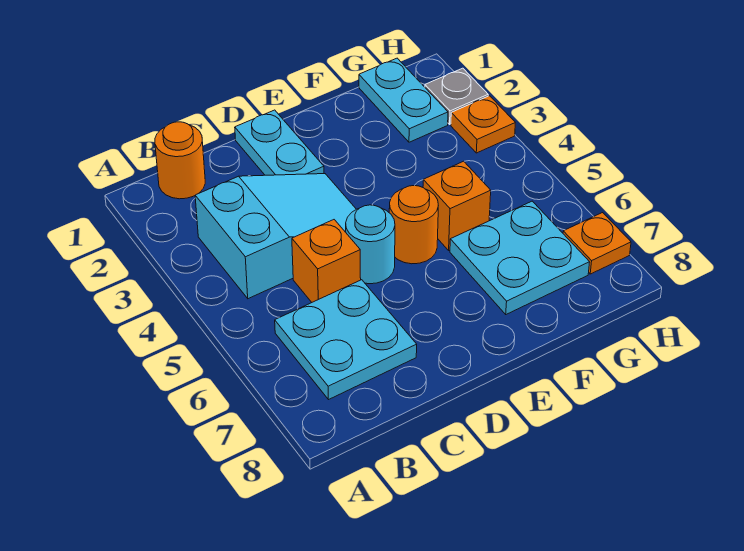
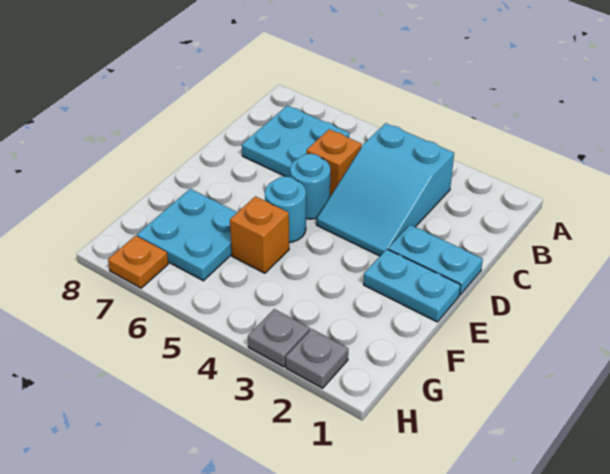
orange 1x1 round brick [155,122,205,199] -> none
orange 1x1 round brick [389,186,438,264] -> cyan 1x1 round brick [265,176,306,243]
cyan 1x2 plate [359,58,448,142] -> cyan 1x2 plate moved to [364,249,461,322]
orange 1x1 plate [451,96,515,153] -> grey 1x1 plate [248,309,310,367]

